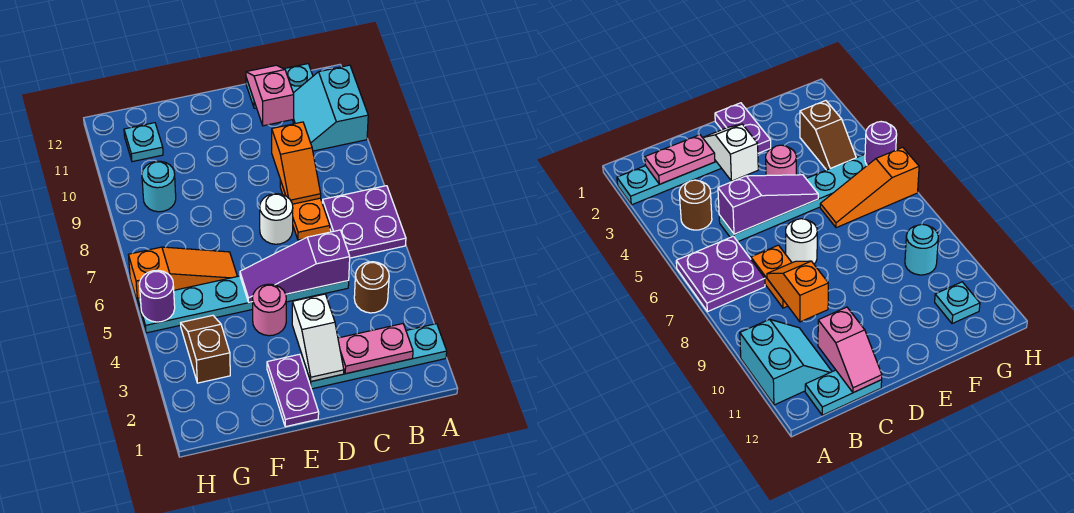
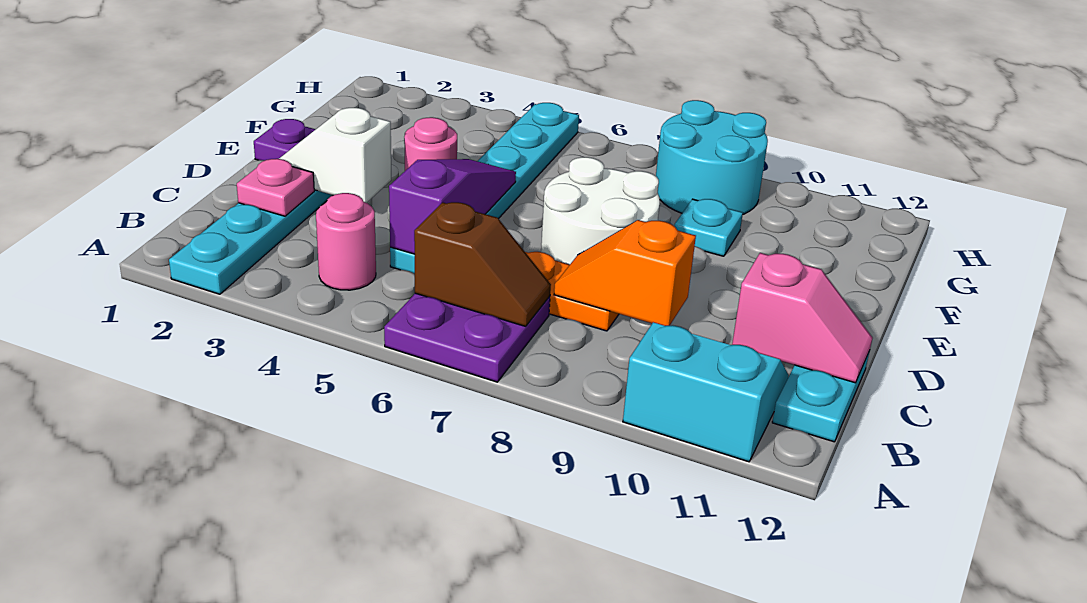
pink 1x2 plate [338,324,413,374] -> pink 1x1 plate [237,159,314,216]
brown 1x1 round brick [354,262,389,313] -> pink 1x1 round brick [316,193,376,290]
white 1x1 round brick [260,194,293,244] -> white 2x2 round brick [541,157,660,264]
orange 1x3 slope [129,247,237,303] -> none
brown 1x2 slope [181,315,230,383] -> brown 1x2 slope moved to [414,202,551,326]
cyan 1x1 round brick [142,161,176,212] -> cyan 2x2 round brick [656,100,768,214]
cyan 1x1 plate [124,123,163,162] -> cyan 1x1 plate moved to [675,199,743,256]
purple 1x1 round brick [139,270,175,322] -> none

